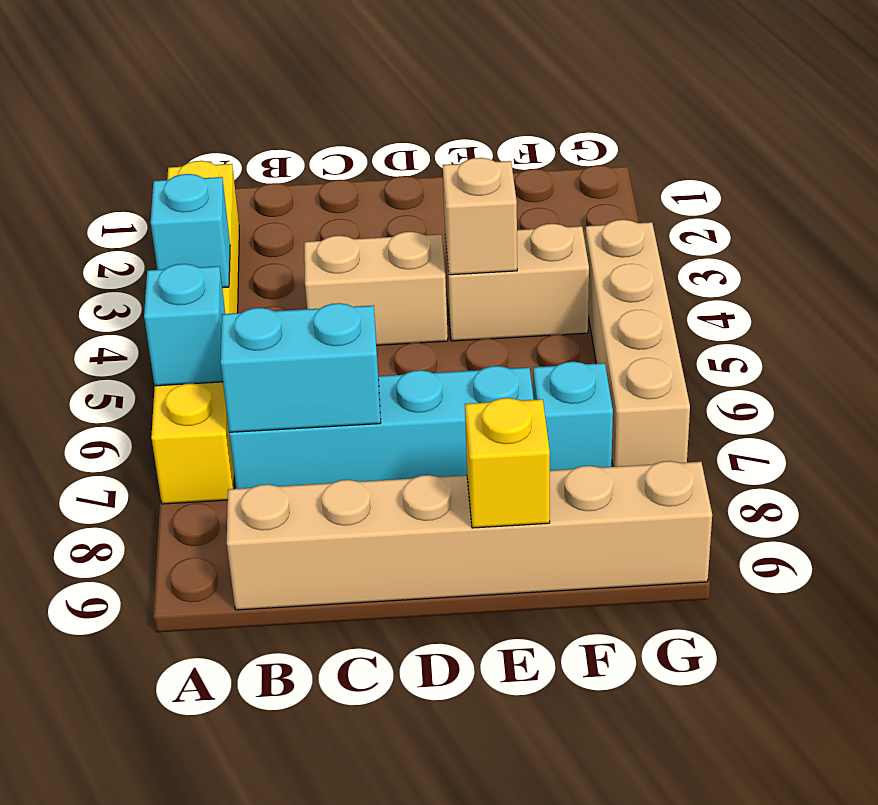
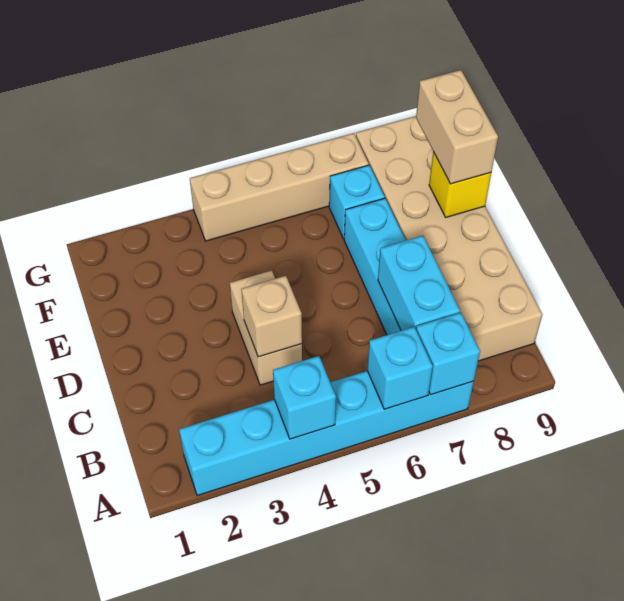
yellow 1x6 brick [151,161,239,504] -> cyan 1x6 brick [179,371,474,496]
none -> cyan 1x1 brick [416,313,480,395]
tan 1x6 brick [227,461,712,610] -> tan 2x6 brick [356,116,542,361]
tan 1x2 brick [445,224,589,341] -> tan 1x2 brick moved to [416,70,498,184]
tan 1x1 brick [443,158,517,275] -> tan 1x1 brick moved to [241,276,302,357]

